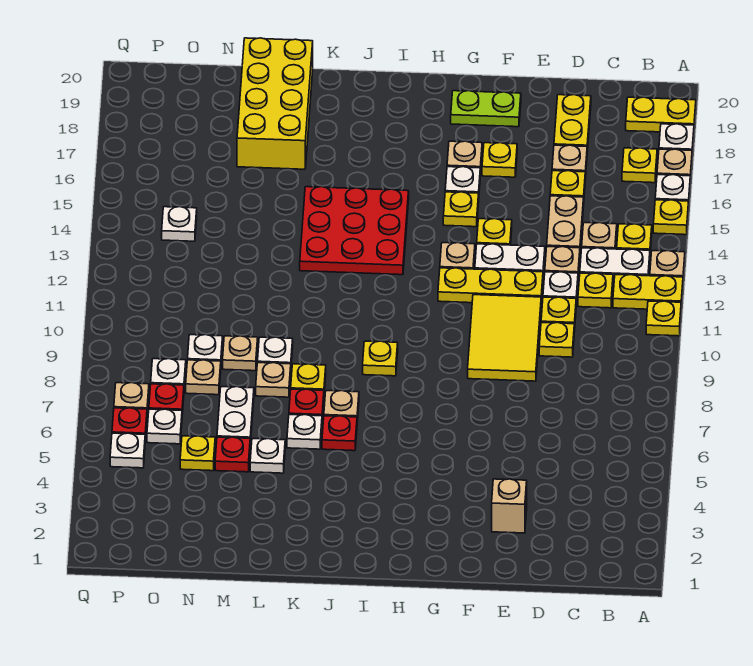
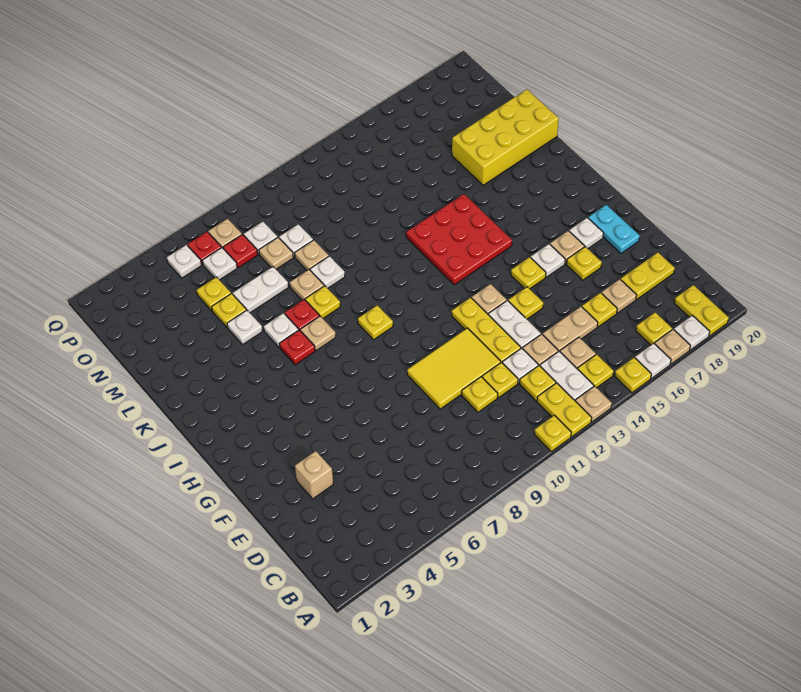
lime 1x2 plate [451,91,521,127] -> cyan 1x2 plate [588,205,640,253]
red 1x1 plate [215,437,250,472] -> yellow 1x1 plate [212,294,246,328]
white 1x1 plate [162,207,197,241] -> white 1x1 plate moved to [569,218,603,249]

